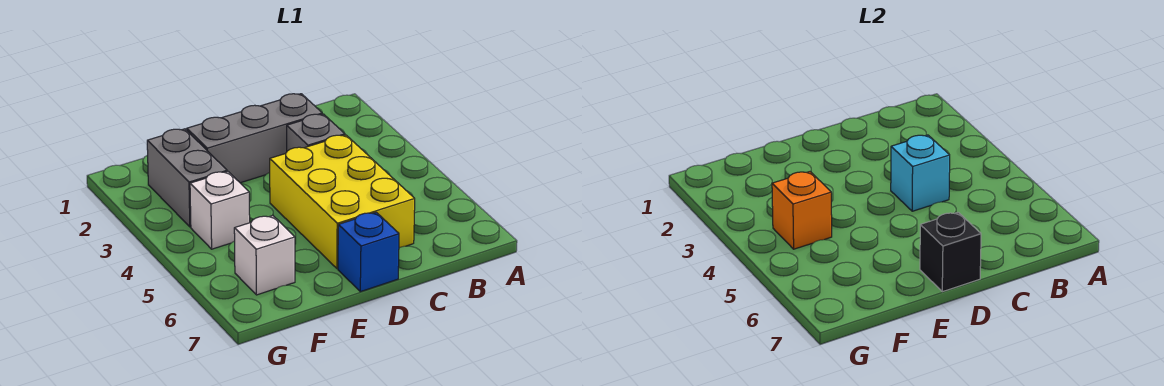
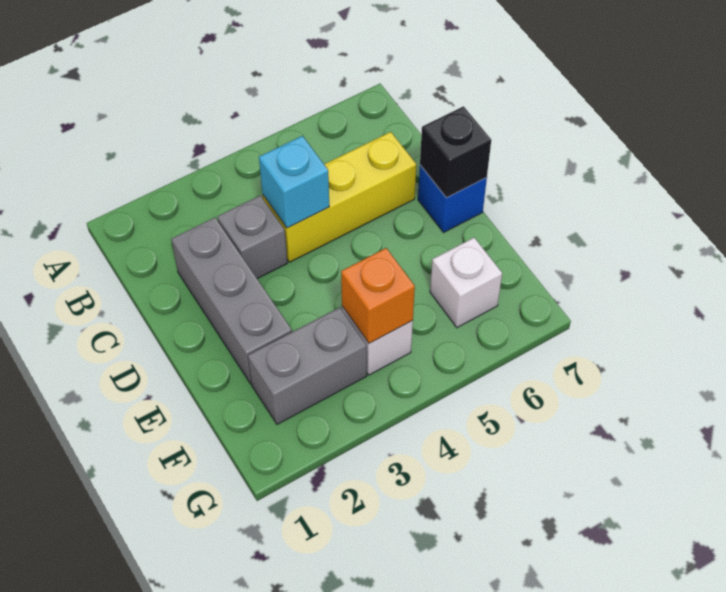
yellow 2x3 brick [270,135,415,269] -> yellow 1x3 brick [263,132,416,262]

